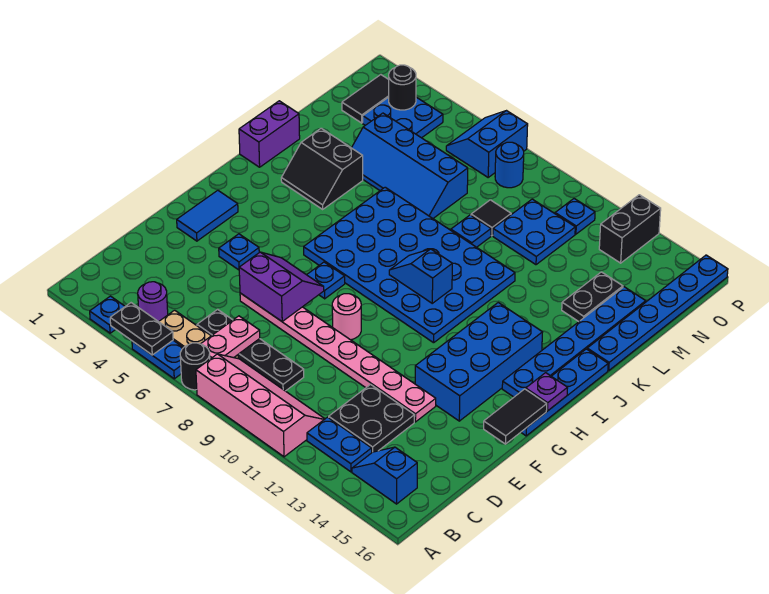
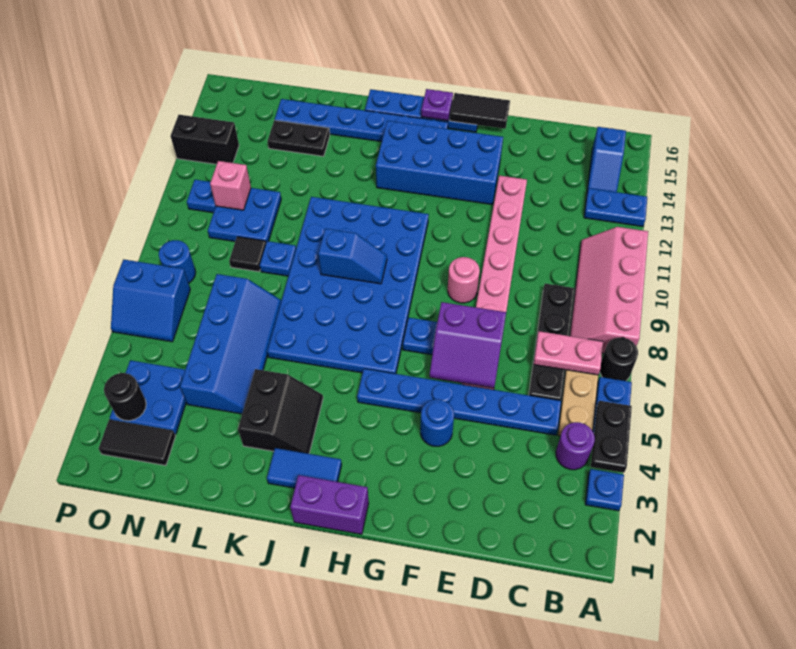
blue 1x2 plate [307,417,372,472] -> blue 1x2 plate turned to [584,188,647,227]
black 2x2 plate [329,385,415,452] -> none
purple 2x2 slope [239,252,324,321] -> purple 2x2 slope turned to [430,302,506,388]
blue 1x2 tile [177,190,238,241] -> blue 1x2 tile moved to [267,448,342,488]
blue 1x1 plate [219,234,259,270] -> blue 1x1 round brick [420,399,454,446]
blue 1x2 slope [389,249,452,303] -> blue 1x2 slope turned to [318,229,387,284]
purple 1x2 brick [239,101,300,167] -> purple 1x2 brick moved to [290,475,369,534]
blue 1x6 plate [587,255,728,370] -> blue 1x6 plate moved to [357,369,561,435]
none -> pink 1x1 brick [210,161,251,210]

